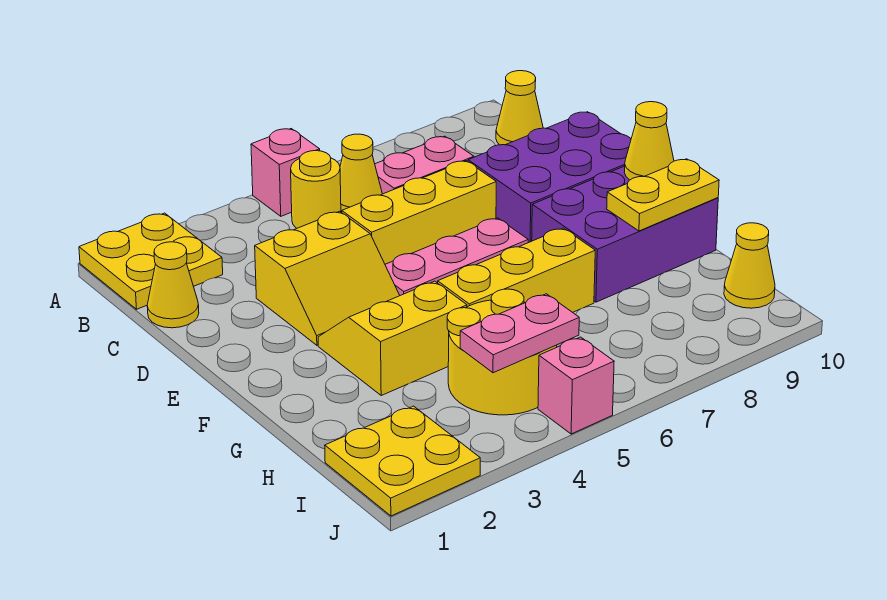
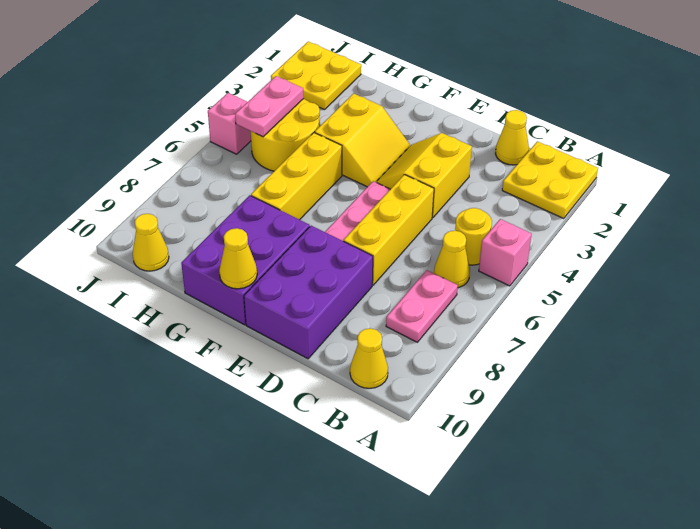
yellow 1x2 plate [607,159,719,231] -> none

